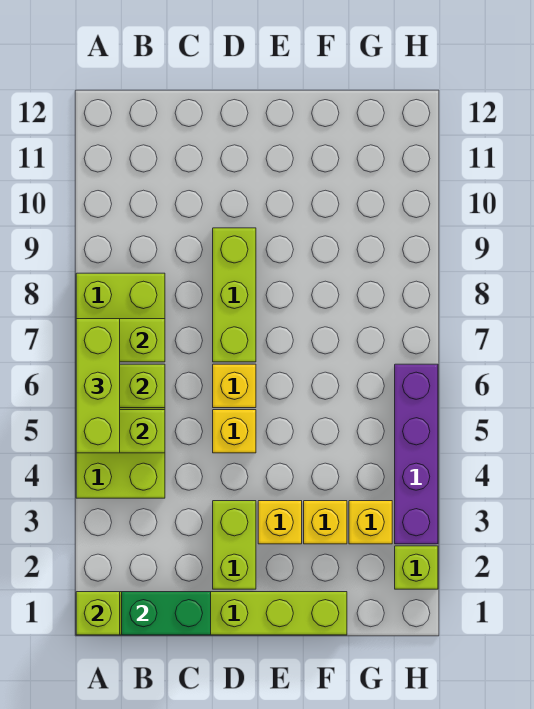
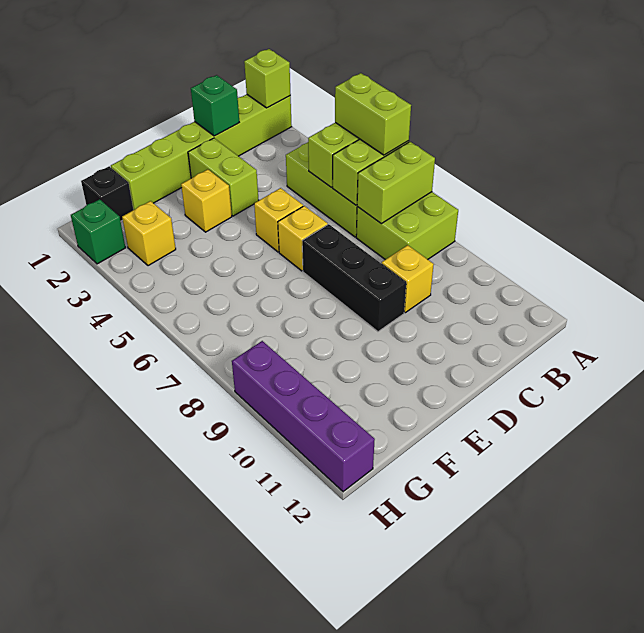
lime 1x3 brick [76,319,120,453] -> lime 1x2 brick [335,73,411,155]
green 1x2 brick [122,592,211,635] -> green 1x1 brick [191,75,239,136]
lime 1x3 brick [213,228,256,362] -> black 1x3 brick [302,224,406,332]
yellow 1x1 brick [304,501,347,544] -> yellow 1x1 brick moved to [382,245,434,313]
none -> black 1x1 brick [81,166,133,221]
lime 1x1 brick [395,546,438,589] -> green 1x1 brick [71,199,126,264]
purple 1x4 brick [395,364,438,544] -> purple 1x4 brick moved to [232,341,375,492]

